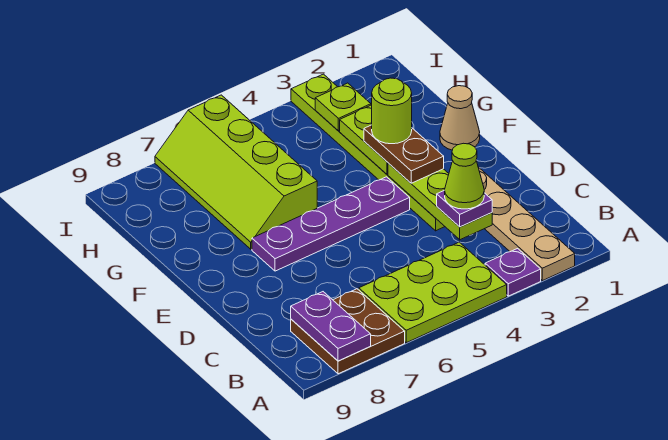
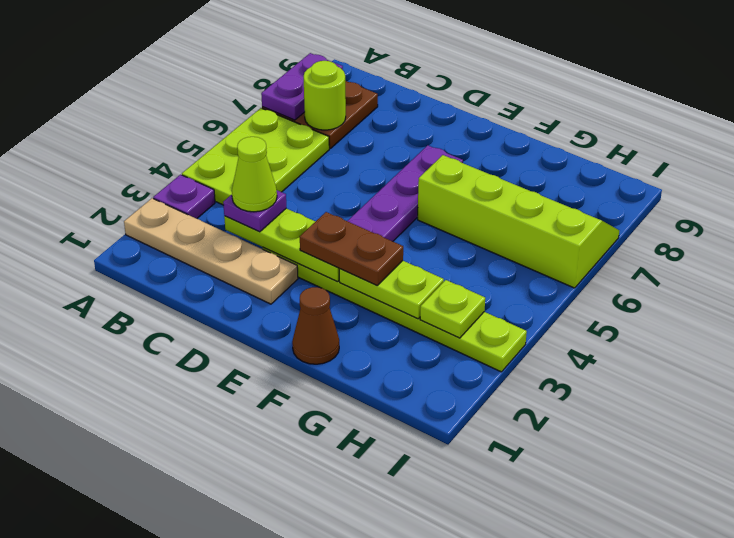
purple 1x2 plate [291,292,371,361] -> purple 1x2 plate turned to [261,53,343,120]
tan 1x1 cone [440,86,480,150] -> brown 1x1 cone [292,287,339,364]
lime 1x1 round brick [372,78,412,144] -> lime 1x1 round brick moved to [304,61,346,130]

